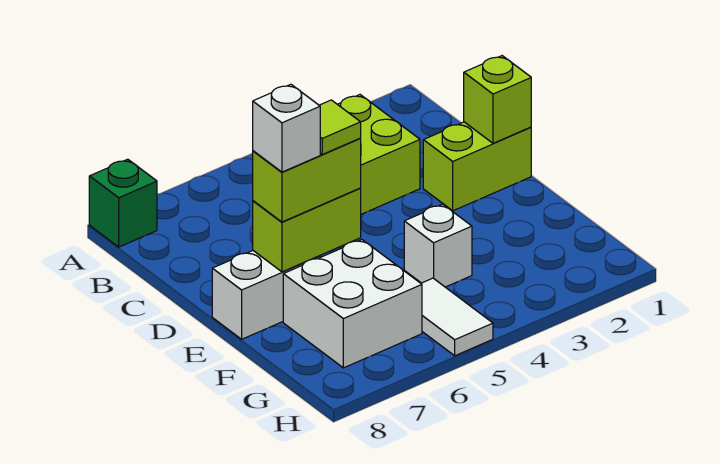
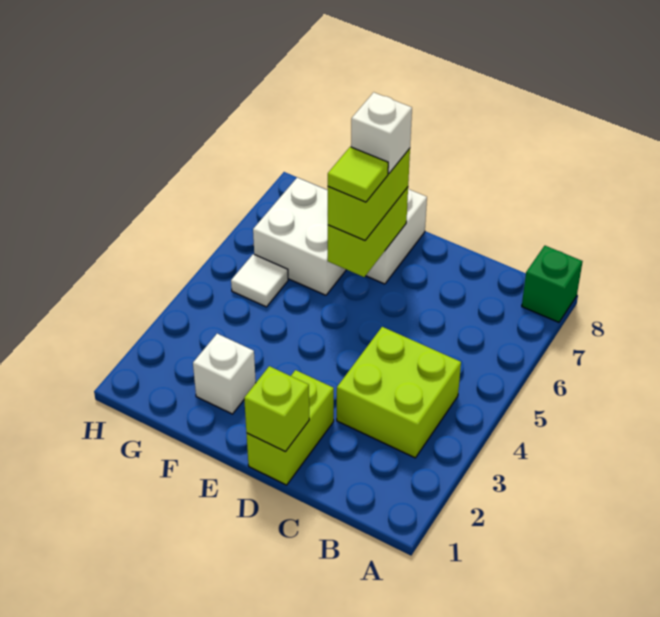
white 1x1 brick [404,204,472,287] -> white 1x1 brick moved to [193,334,256,414]
white 1x2 tile [421,278,493,356] -> white 1x1 tile [231,254,288,307]

